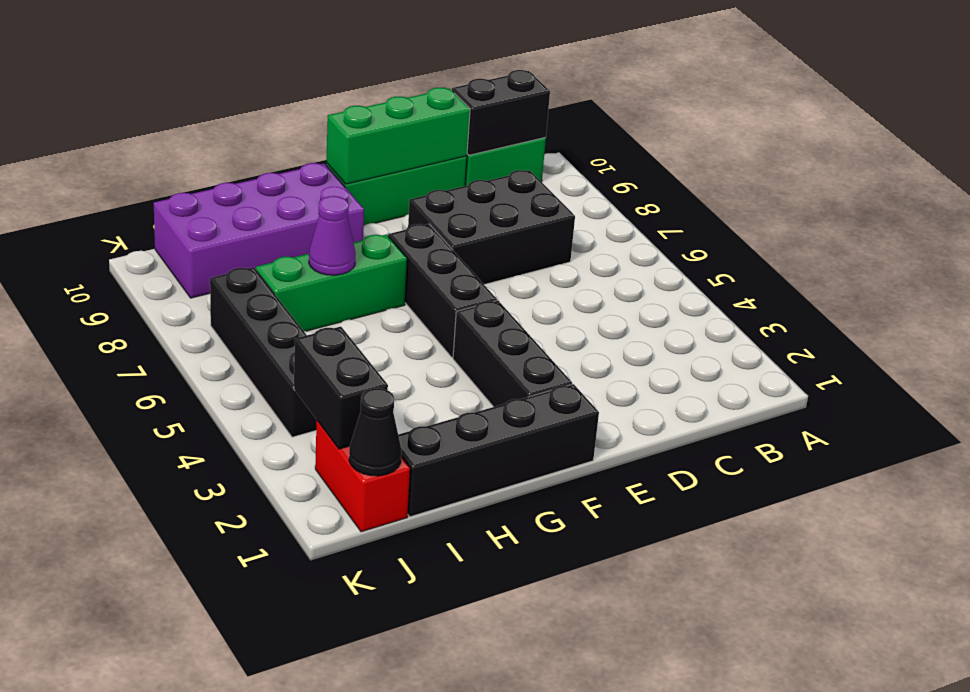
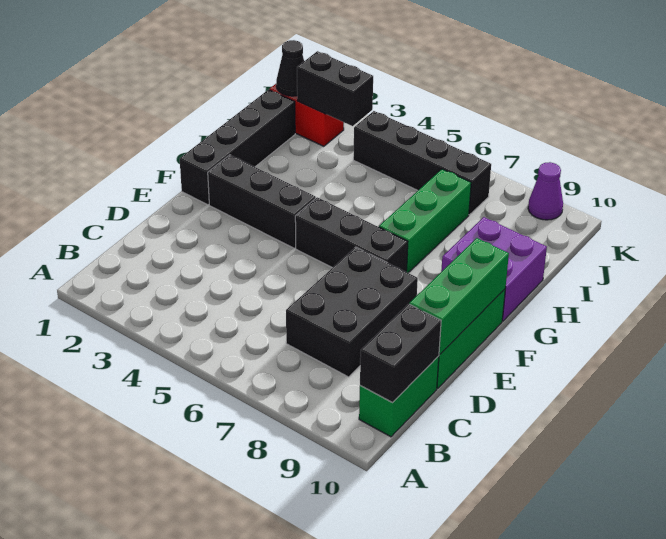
purple 2x4 brick [154,163,364,298] -> purple 2x2 brick [441,217,547,321]
purple 1x1 cone [309,196,356,275] -> purple 1x1 cone moved to [528,162,563,220]

